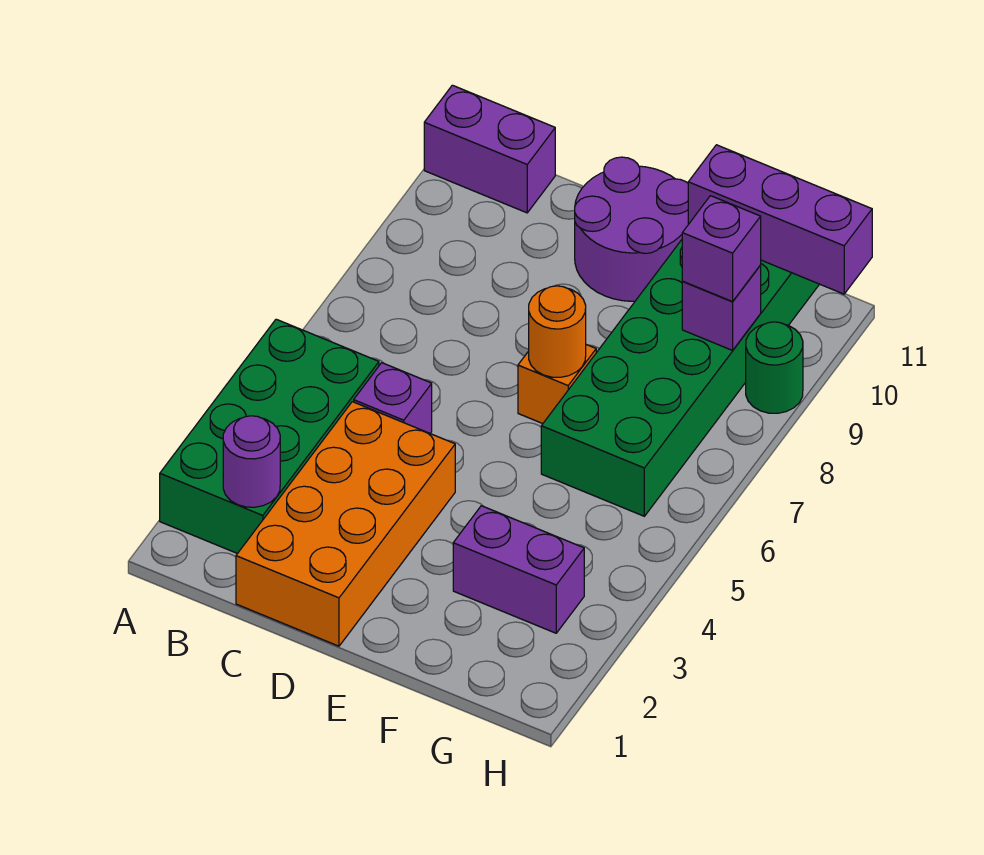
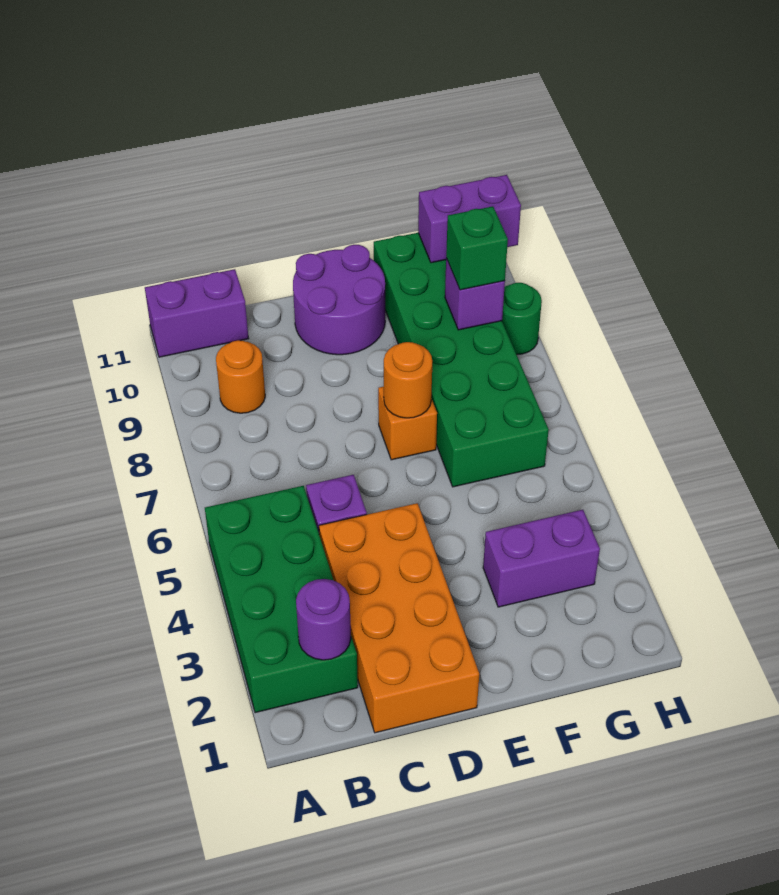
none -> orange 1x1 round brick [216,340,265,413]
purple 1x3 brick [688,145,872,294] -> purple 1x2 brick [418,175,521,263]
purple 1x1 brick [682,196,761,302] -> green 1x1 brick [446,206,508,290]

